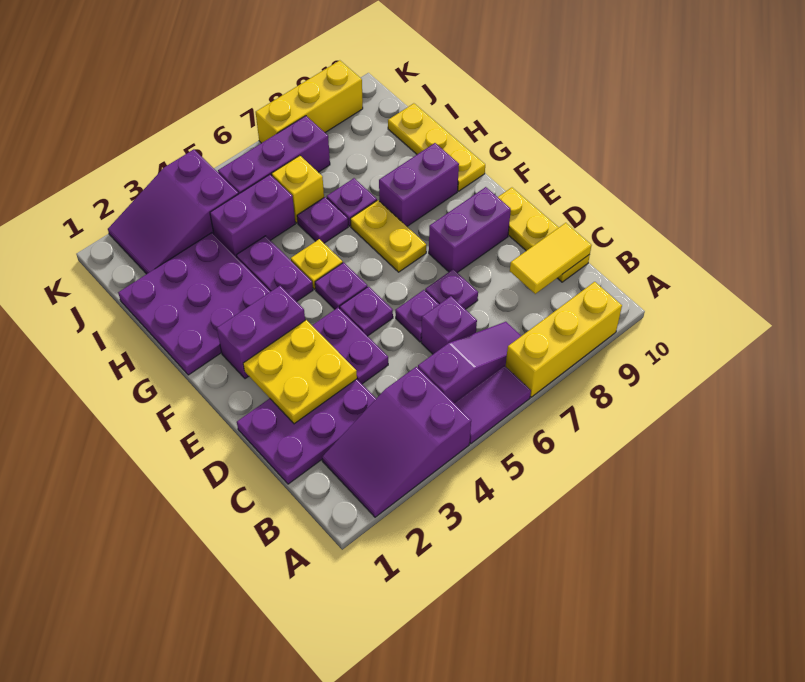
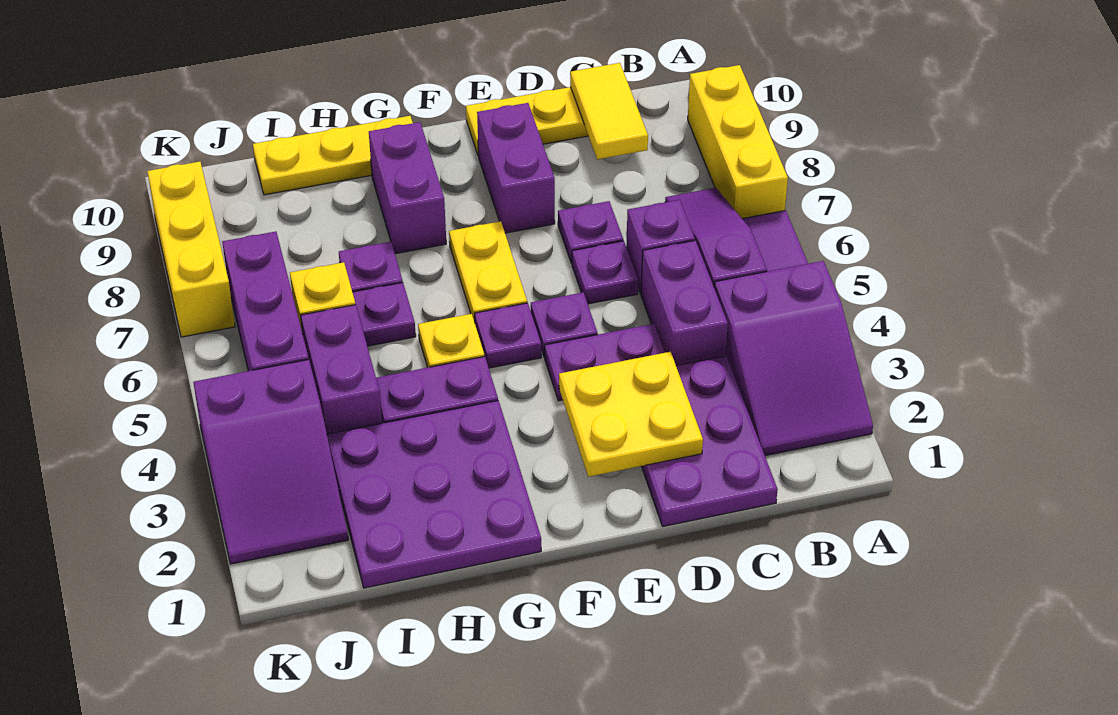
purple 1x2 brick [217,286,305,379] -> purple 1x2 brick moved to [641,240,728,366]
yellow 1x2 plate [350,200,426,272] -> yellow 1x2 plate turned to [449,221,527,322]

